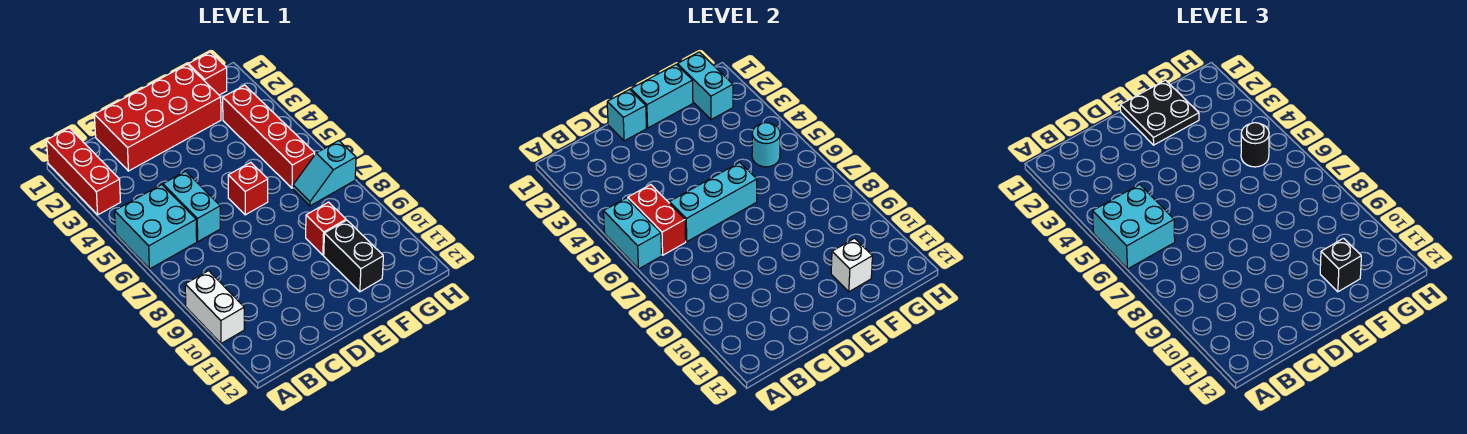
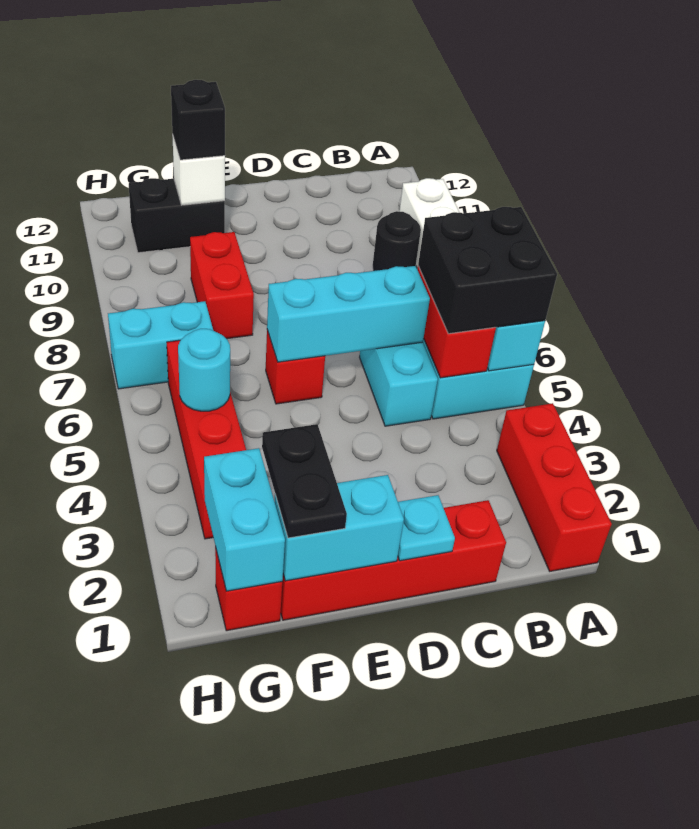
cyan 2x2 brick [1093,185,1175,269] -> black 2x2 brick [418,207,557,334]
red 2x4 brick [95,64,221,171] -> red 1x4 brick [281,500,506,620]
cyan 1x1 brick [607,90,646,141] -> cyan 1x1 plate [398,495,455,561]
black 2x2 plate [1120,80,1199,145] -> black 1x2 plate [262,424,347,538]
red 1x1 brick [306,202,346,255] -> red 1x2 brick [190,232,254,339]
black 1x2 brick [324,220,383,292] -> black 1x2 brick turned to [129,178,225,253]
black 1x1 round brick [1241,123,1269,167] -> black 1x1 round brick moved to [372,211,421,271]
cyan 1x2 slope [293,141,356,206] -> cyan 1x2 brick [108,301,213,389]

